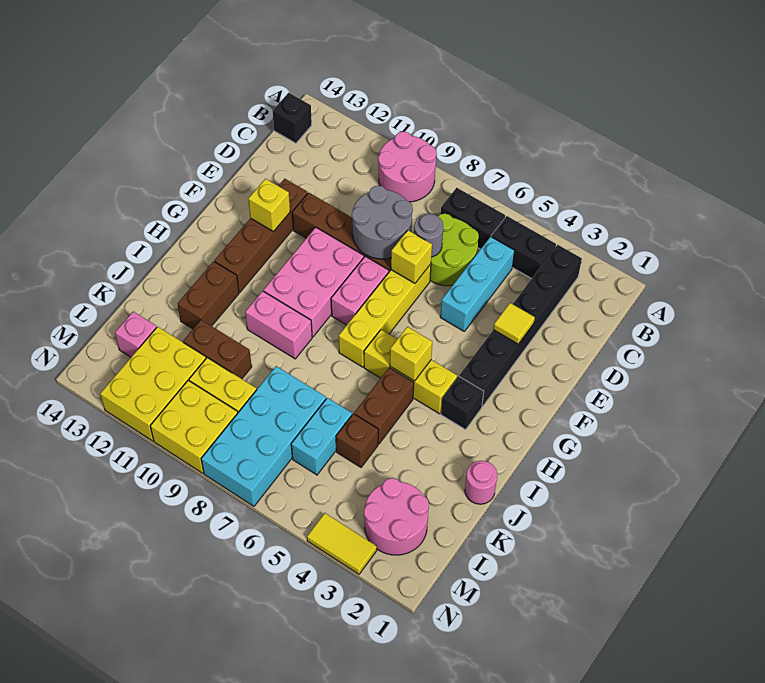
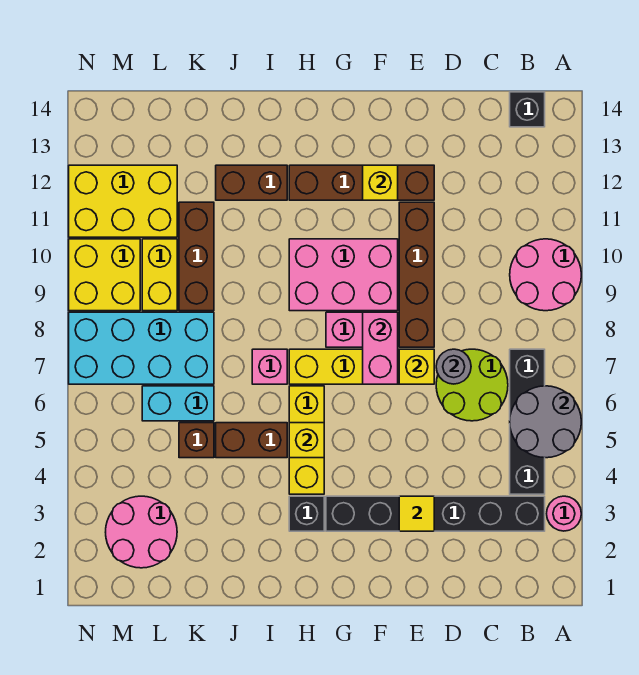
cyan 1x3 brick [440,237,515,331] -> none
grey 2x2 round brick [352,186,413,259] -> grey 2x2 round brick moved to [510,386,581,458]
pink 1x2 brick [245,291,312,359] -> pink 1x2 brick moved to [363,312,398,384]
pink 1x1 round brick [465,461,497,504] -> pink 1x1 round brick moved to [546,496,581,531]
brown 1x2 brick [183,320,252,379] -> brown 1x3 brick [179,202,214,311]
pink 1x1 brick [115,311,157,357] -> pink 1x1 brick moved to [252,349,287,384]
yellow 1x2 tile [307,513,377,574] -> none

